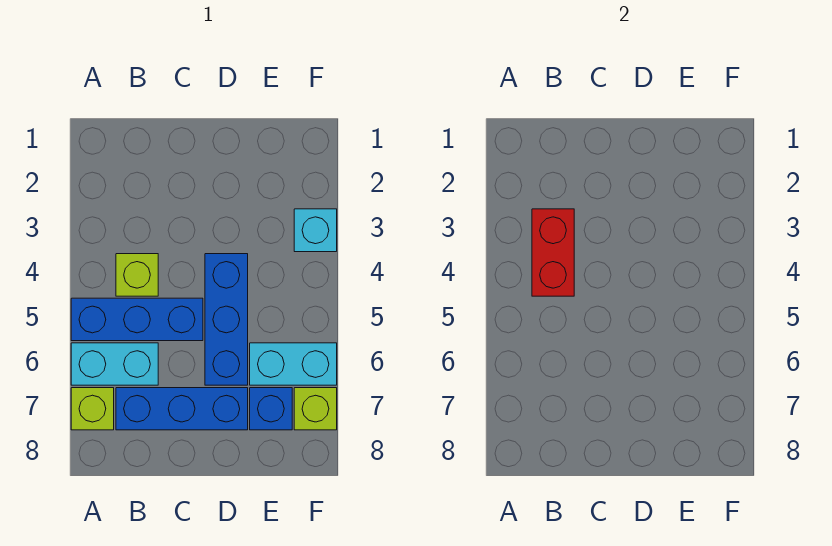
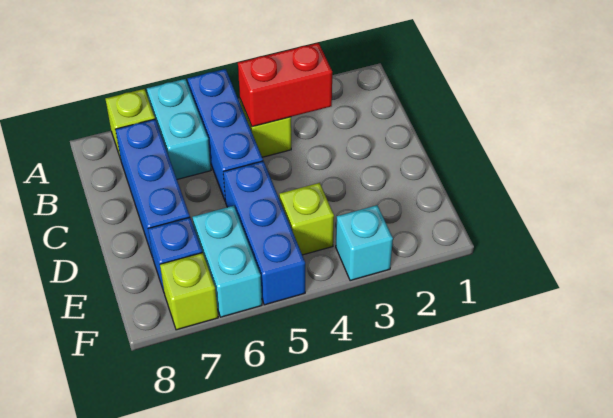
blue 1x3 brick [205,254,248,385] -> blue 1x3 brick turned to [223,161,305,305]
none -> lime 1x1 brick [279,183,334,255]

